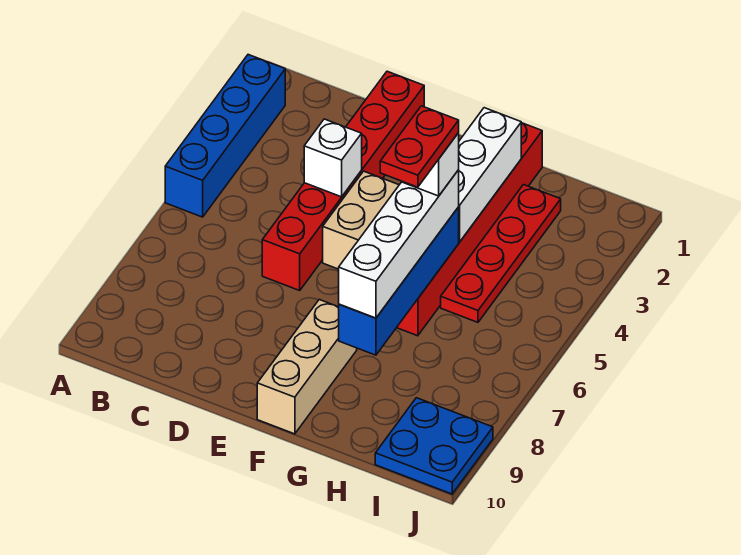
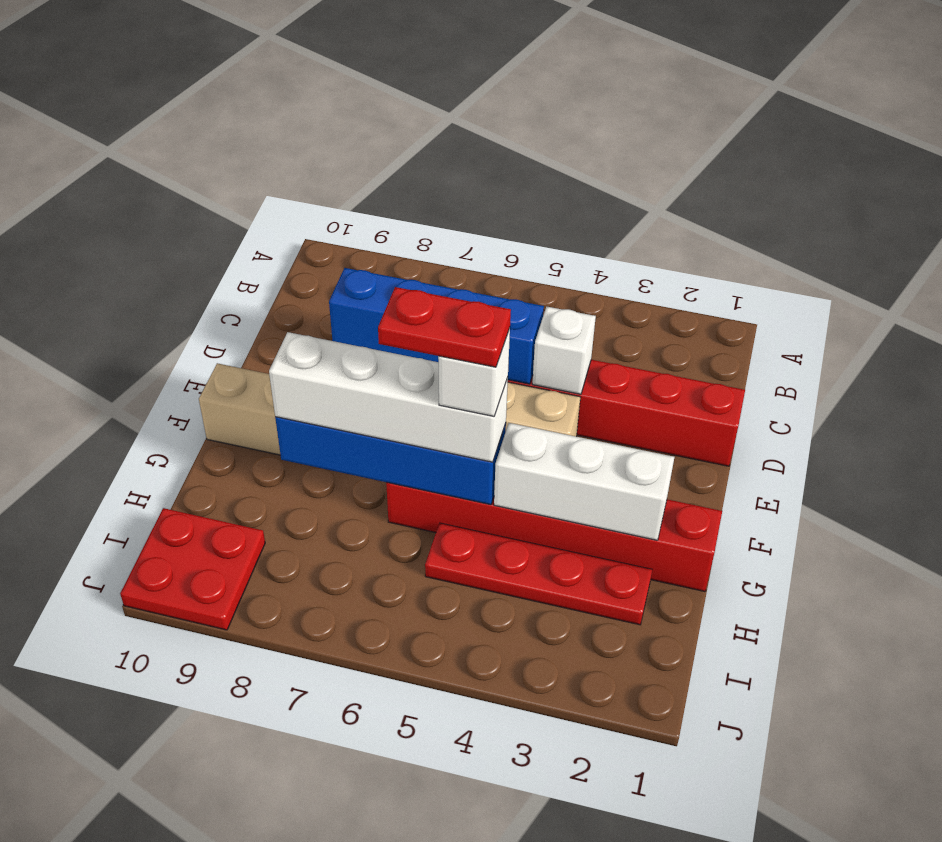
blue 1x4 brick [165,55,285,217] -> blue 1x4 brick moved to [329,268,544,384]
blue 2x2 plate [375,398,493,494] -> red 2x2 plate [120,508,265,630]

